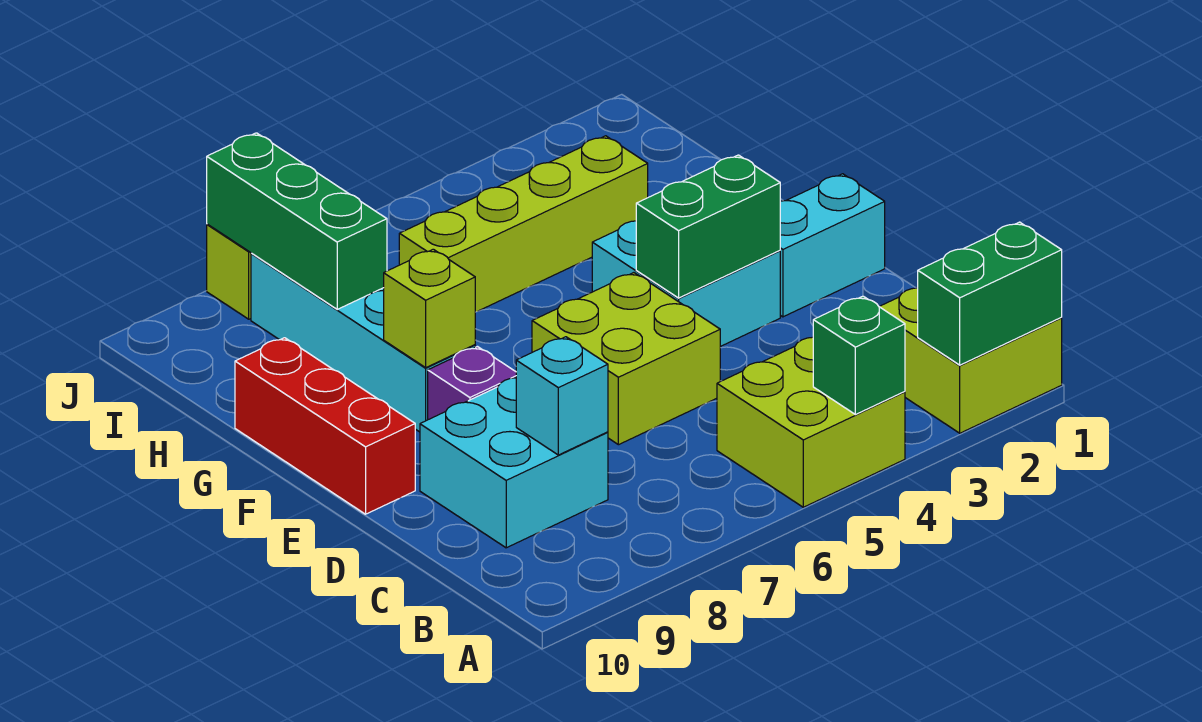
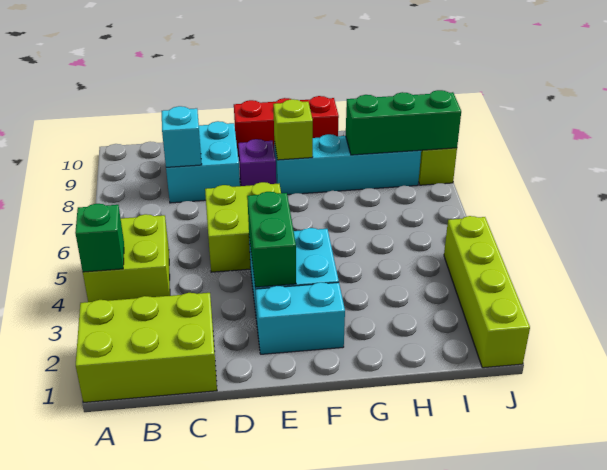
lime 2x2 brick [879,288,1062,433] -> lime 2x3 brick [76,293,217,402]
green 1x2 brick [918,222,1062,365] -> none
cyan 1x2 brick [780,174,885,317] -> cyan 1x2 brick turned to [255,282,345,354]
lime 1x4 brick [399,136,648,312] -> lime 1x4 brick moved to [444,216,530,368]

